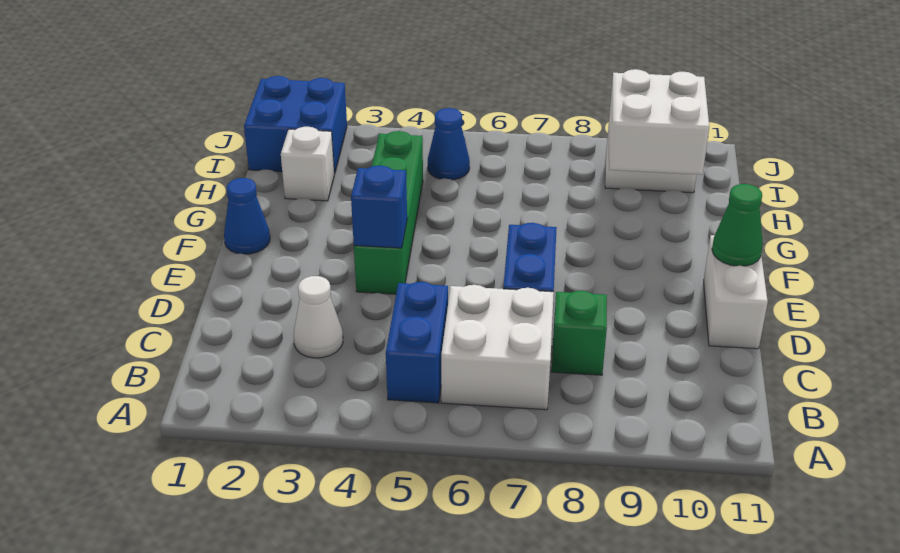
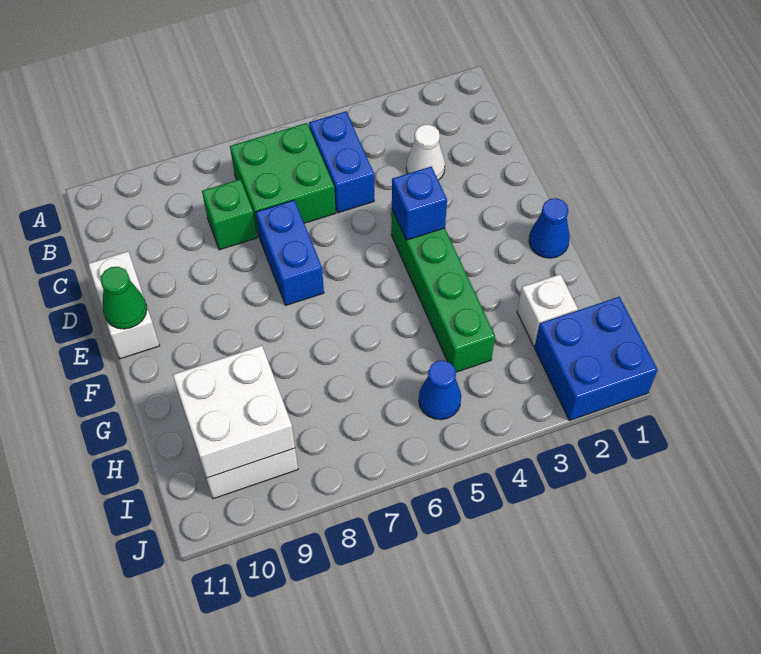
white 2x2 brick [441,285,554,410] -> green 2x2 brick [230,123,336,236]

